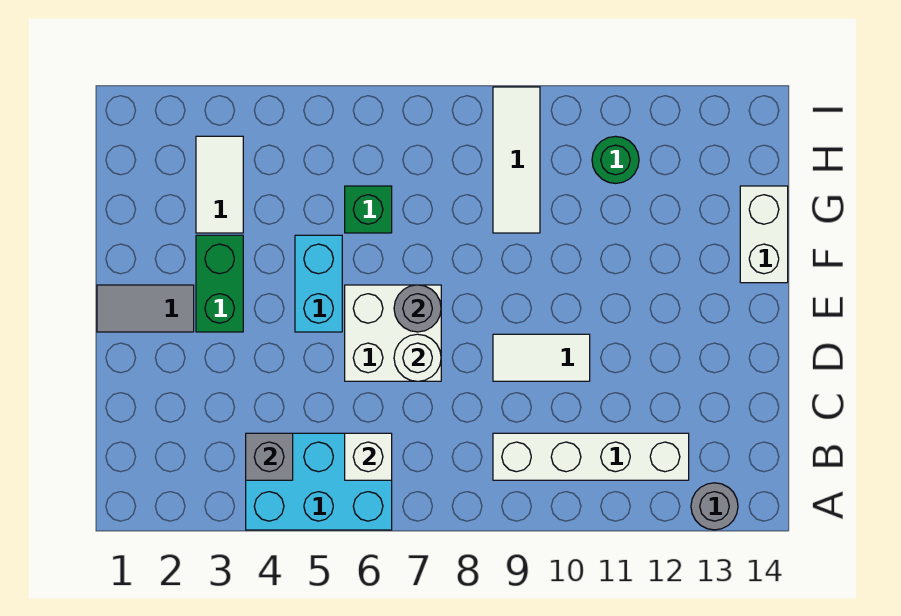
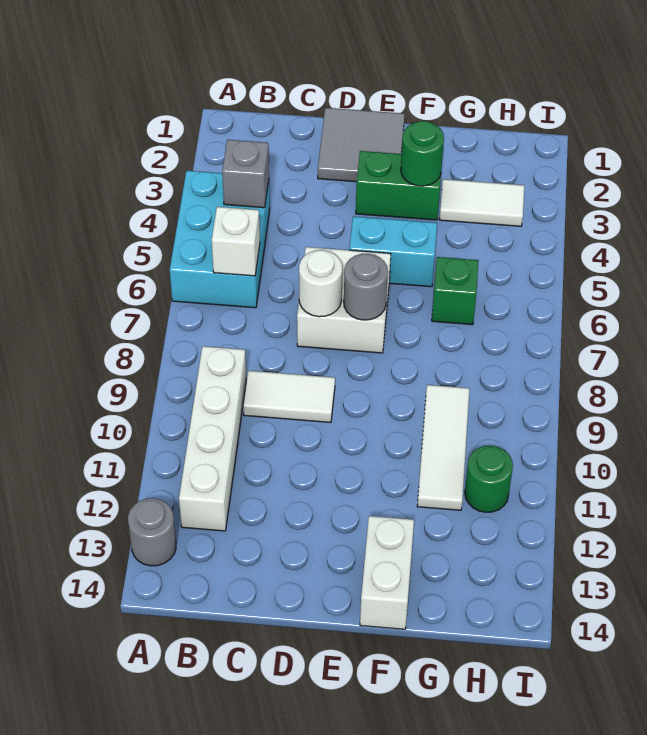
white 1x2 tile [493,334,590,381] -> white 1x2 tile turned to [243,371,335,423]
grey 1x2 tile [97,285,194,332] -> grey 2x2 tile [318,108,405,182]
none -> green 1x1 round brick [401,121,444,186]
white 1x2 brick [740,186,788,283] -> white 1x2 brick turned to [360,516,414,629]
white 1x3 tile [493,87,540,233] -> white 1x3 tile turned to [417,385,469,510]

